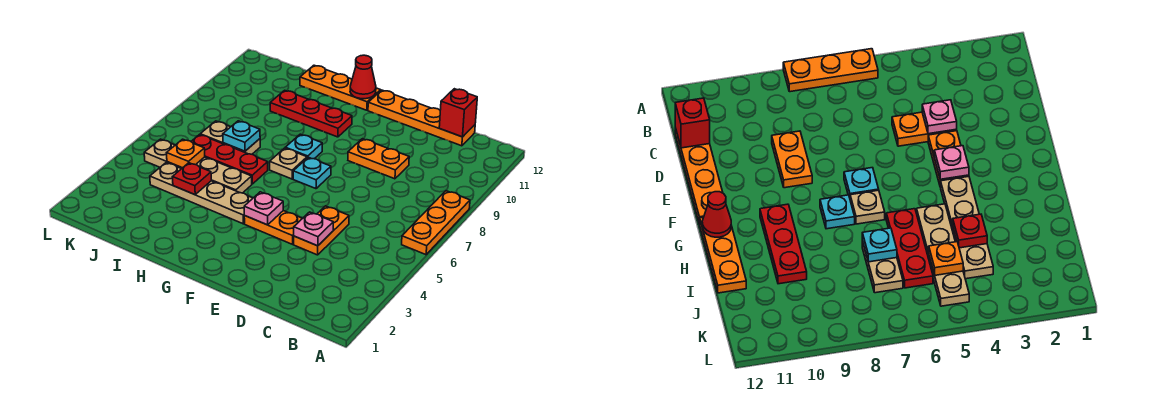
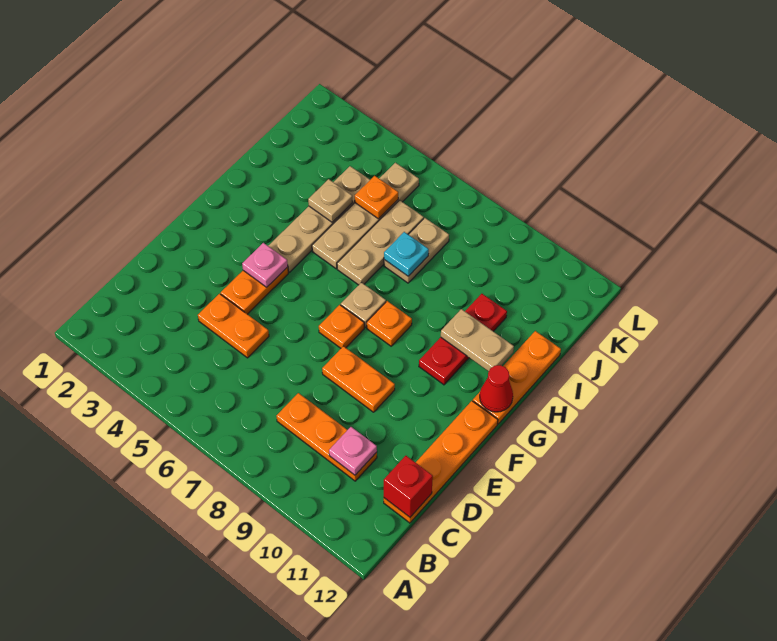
orange 1x3 plate [402,191,470,255] -> orange 1x3 plate moved to [277,393,377,481]
pink 1x1 plate [294,212,333,246] -> pink 1x1 plate moved to [329,427,377,475]
orange 1x2 plate [348,139,409,179] -> orange 1x2 plate turned to [322,346,395,412]
cyan 1x1 plate [293,157,331,189] -> orange 1x1 plate [319,305,364,348]
cyan 1x1 plate [285,134,322,159] -> orange 1x1 plate [367,301,412,346]
red 1x3 plate [191,135,268,184] -> tan 1x3 plate [337,200,424,285]
none -> tan 1x2 plate [441,309,514,371]
red 1x1 plate [173,163,211,195] -> tan 1x1 plate [308,179,353,222]

